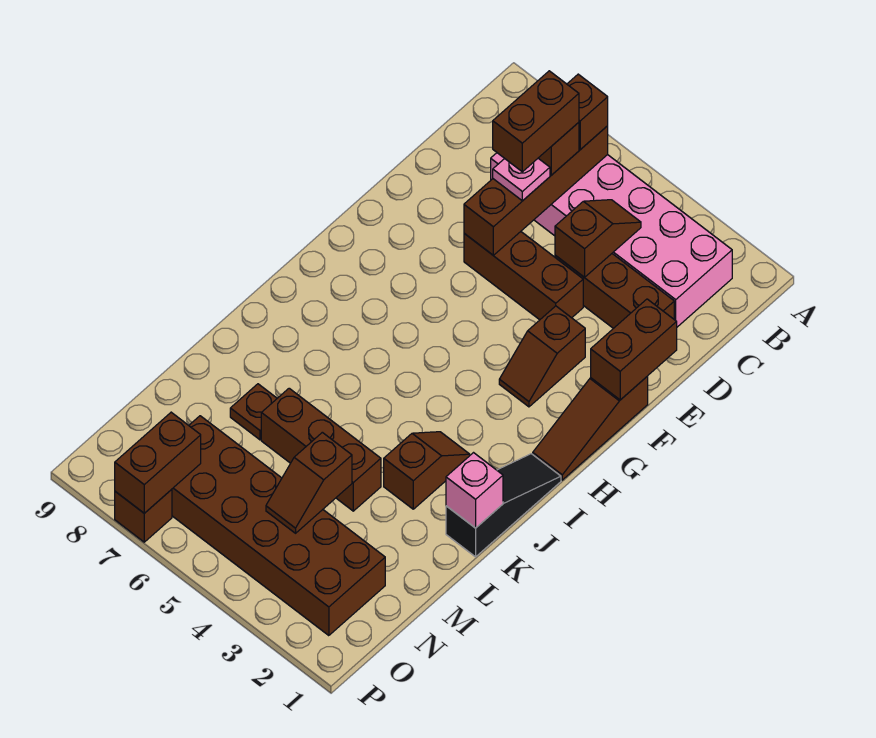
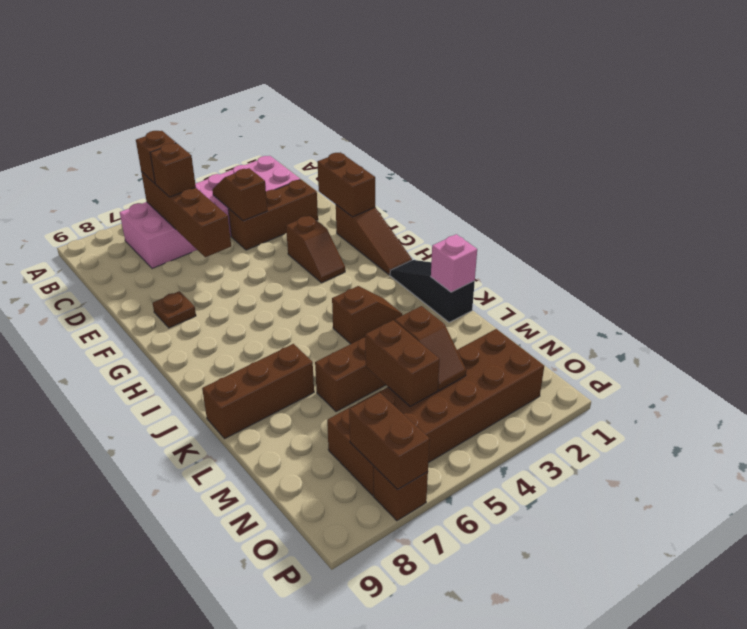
brown 1x2 brick [493,71,579,172] -> brown 1x2 brick moved to [365,320,440,407]
pink 1x1 plate [493,159,550,201] -> none
brown 1x3 brick [464,232,583,320] -> brown 1x3 brick moved to [202,344,314,439]
brown 1x2 slope [384,432,470,509] -> brown 1x2 slope turned to [332,286,402,344]
brown 1x1 plate [230,384,277,440] -> brown 1x1 plate moved to [153,291,196,328]

